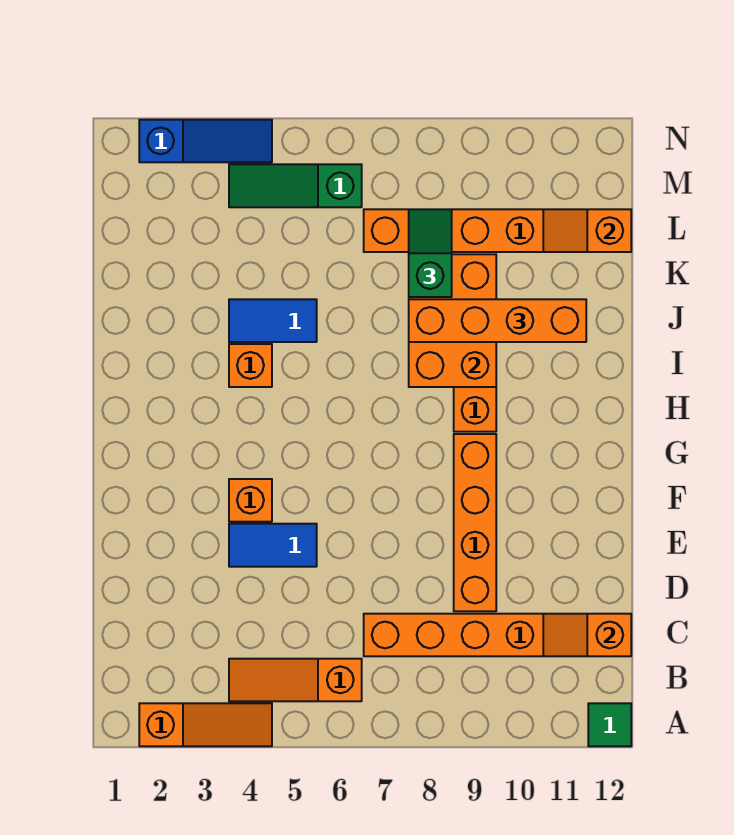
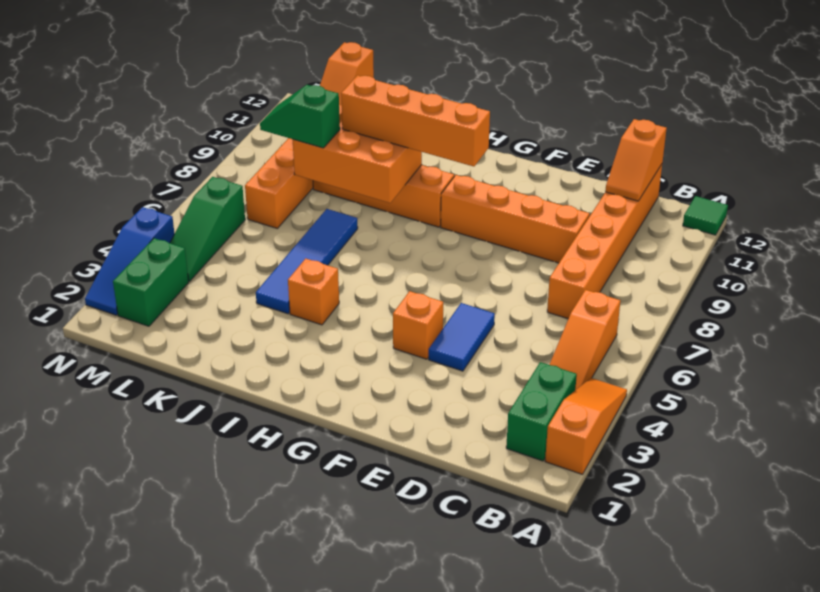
none -> green 1x2 brick [506,362,577,461]
blue 1x2 tile [229,299,317,342] -> blue 1x4 tile [256,209,358,314]
orange 1x4 brick [409,299,586,342] -> orange 1x4 brick turned to [341,75,490,166]
none -> green 1x2 brick [113,238,189,326]
blue 1x3 slope [139,120,272,162] -> blue 1x3 slope turned to [85,207,175,315]

